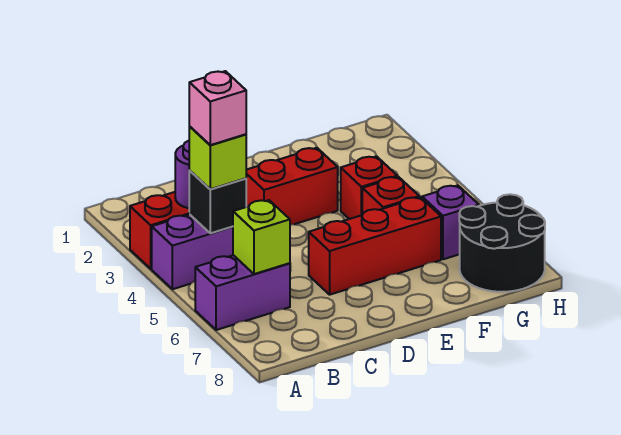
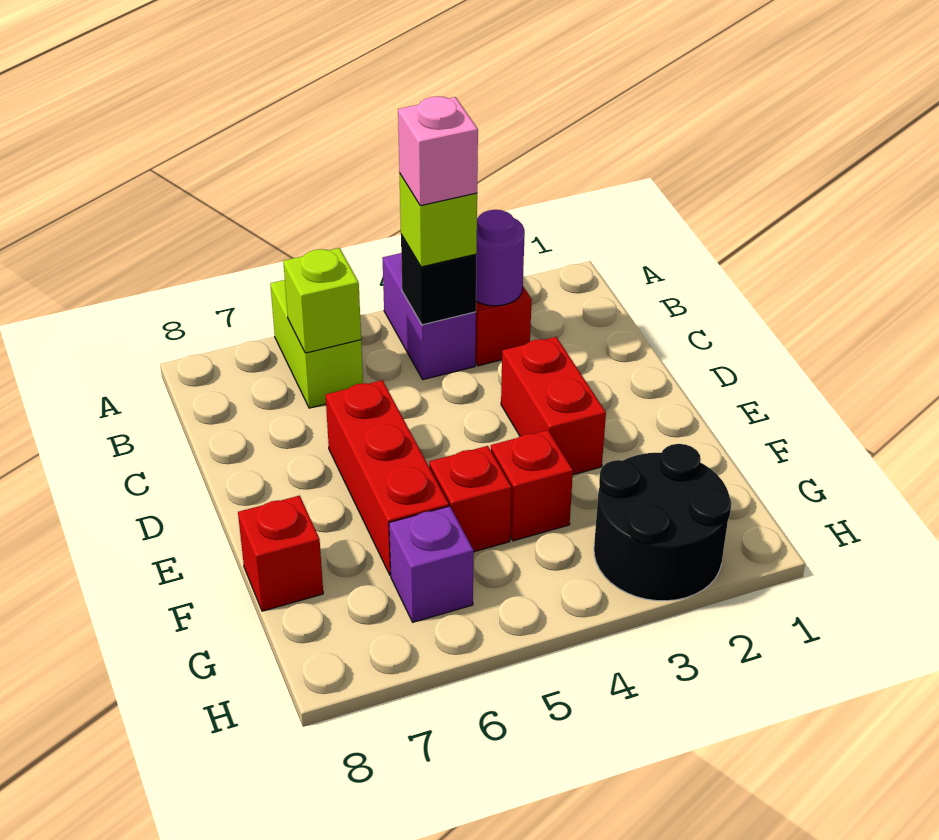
purple 1x2 brick [195,255,290,330] -> lime 1x2 brick [270,280,363,408]
none -> red 1x1 brick [238,496,323,611]
black 2x2 round brick [459,194,545,292] -> black 2x2 round brick moved to [594,444,731,601]

